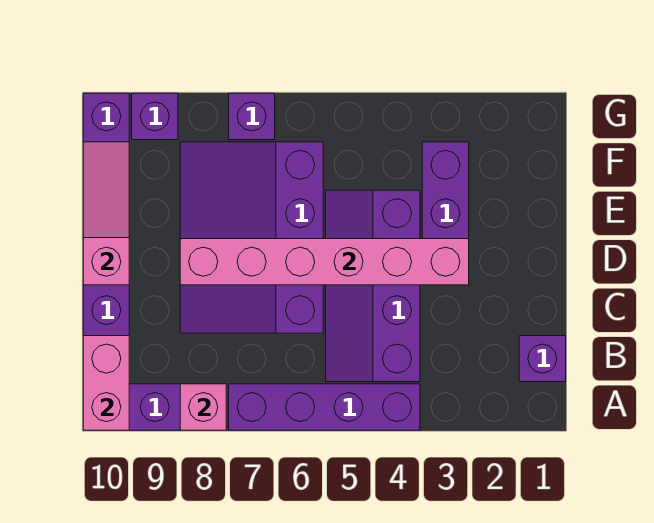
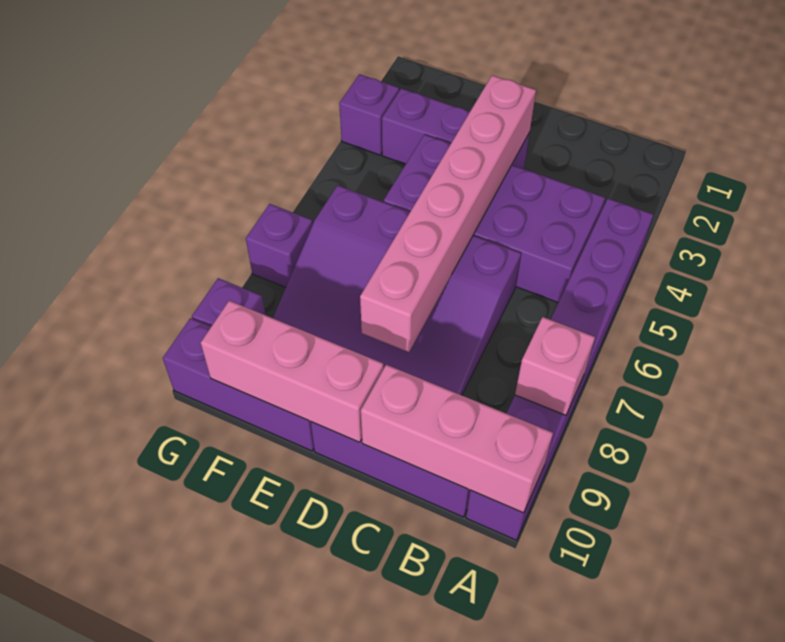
pink 1x2 brick [83,336,129,430] -> pink 1x3 brick [361,365,553,513]
purple 1x1 brick [519,336,566,382] -> purple 1x1 brick moved to [339,74,399,155]
purple 2x4 slope [326,190,420,382] -> purple 2x4 brick [384,135,605,303]
pink 1x3 slope [83,142,129,285] -> pink 1x3 brick [201,301,384,442]

